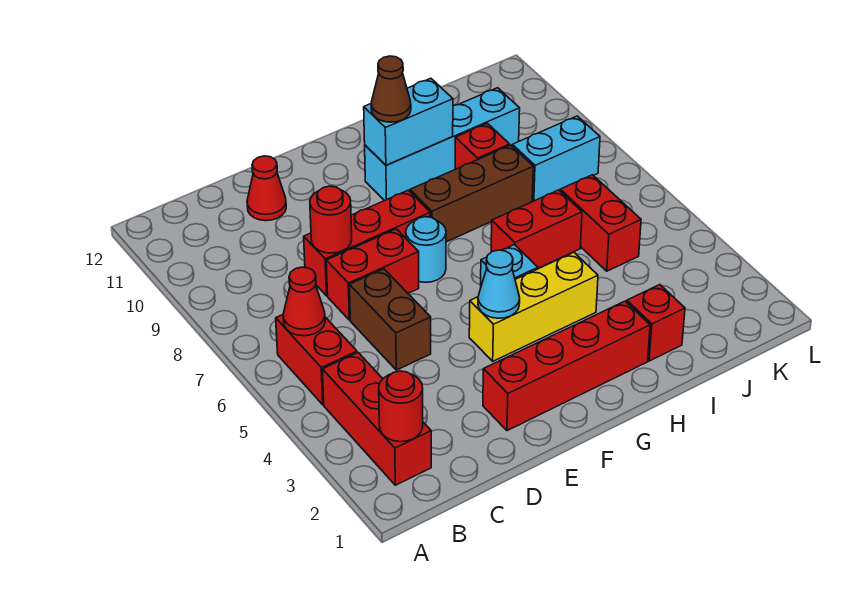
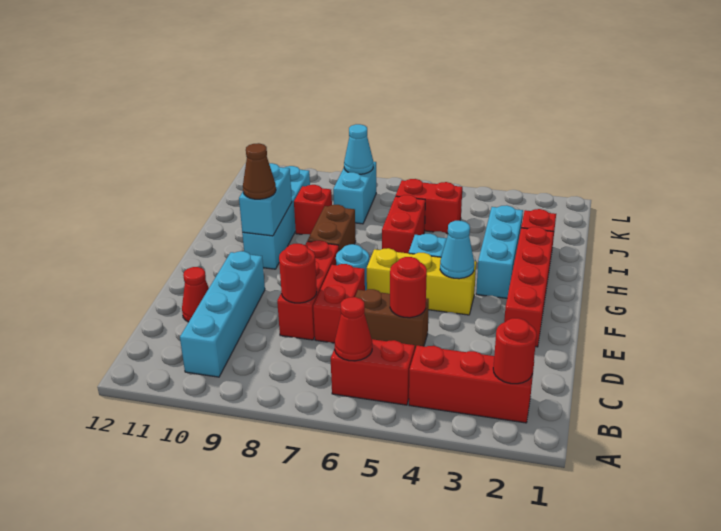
none -> cyan 1x4 brick [180,251,265,377]
none -> red 1x1 round brick [390,257,427,318]
yellow 1x3 brick [469,253,598,361] -> yellow 1x3 brick turned to [367,248,476,315]
none -> cyan 1x3 brick [476,205,523,298]
brown 1x3 brick [410,145,533,242] -> brown 1x2 brick [308,205,356,251]
none -> cyan 1x1 cone [344,124,373,174]

